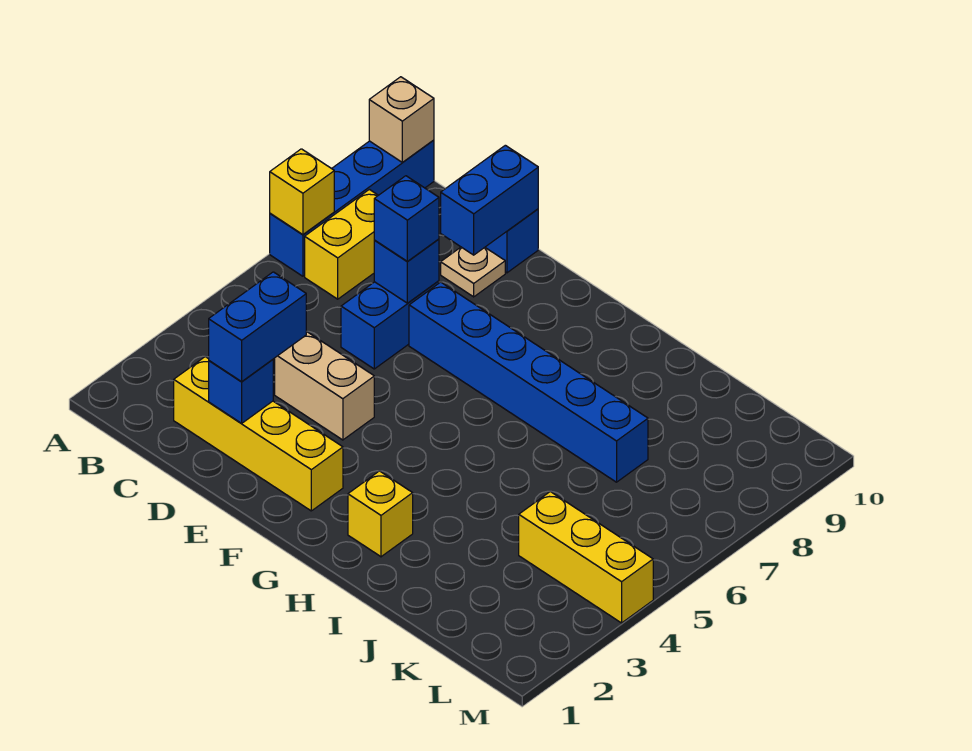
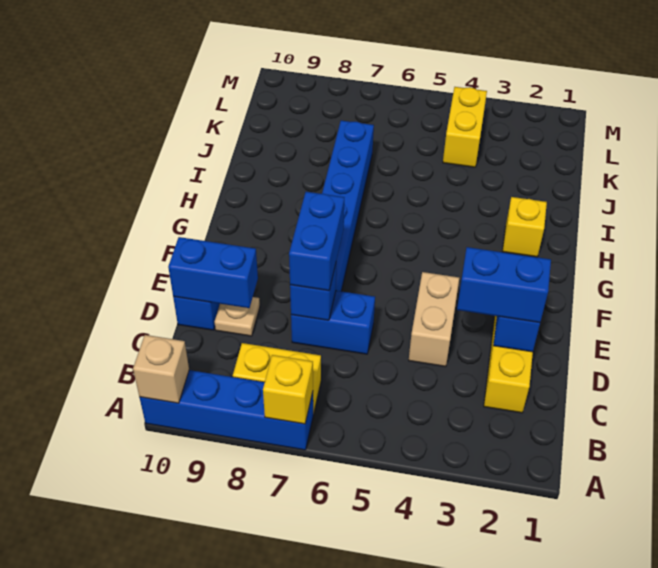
blue 1x1 brick [374,176,439,261] -> blue 1x2 brick [289,192,344,291]
yellow 1x3 brick [519,492,653,623] -> yellow 1x2 brick [443,87,487,167]

